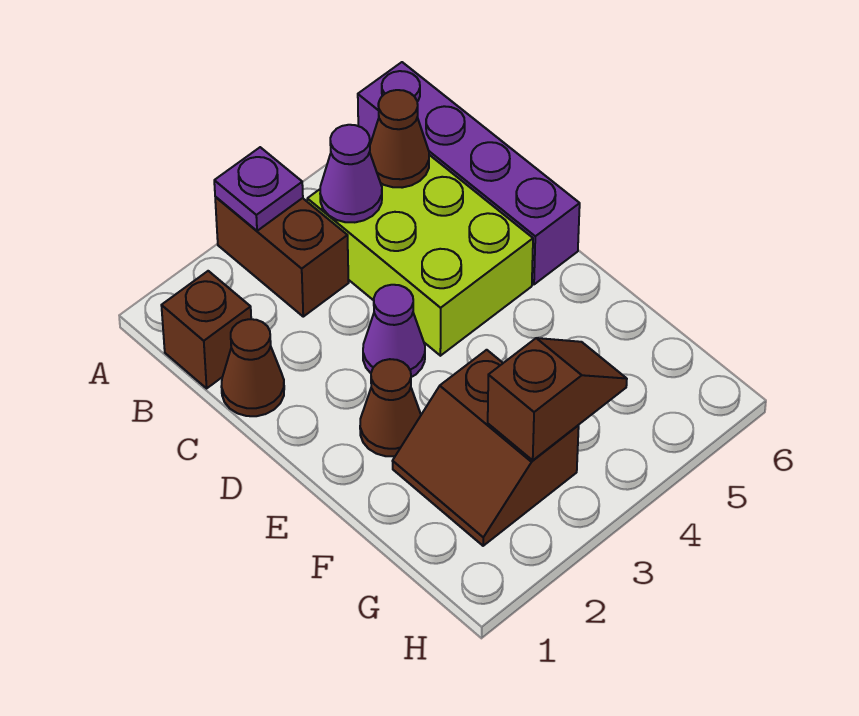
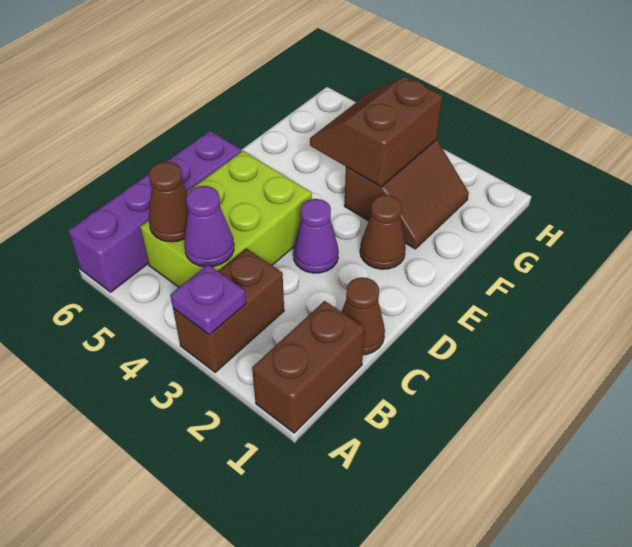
brown 1x1 brick [161,271,251,388] -> brown 1x2 brick [252,301,365,433]
brown 1x2 slope [488,338,627,460] -> brown 2x2 slope [310,77,442,187]

